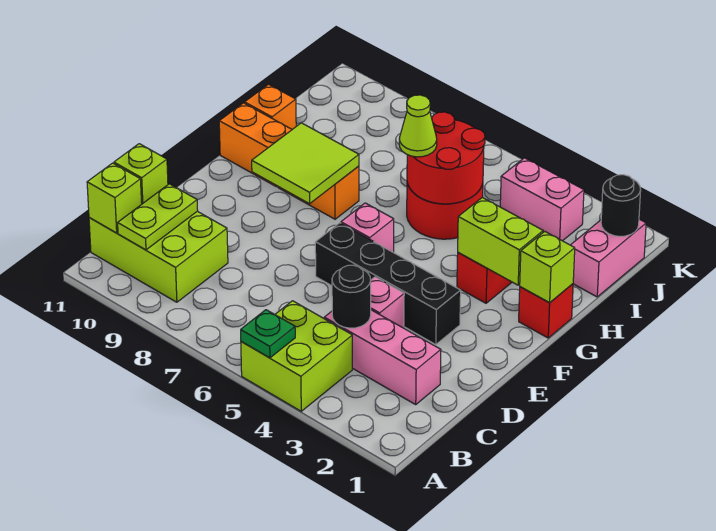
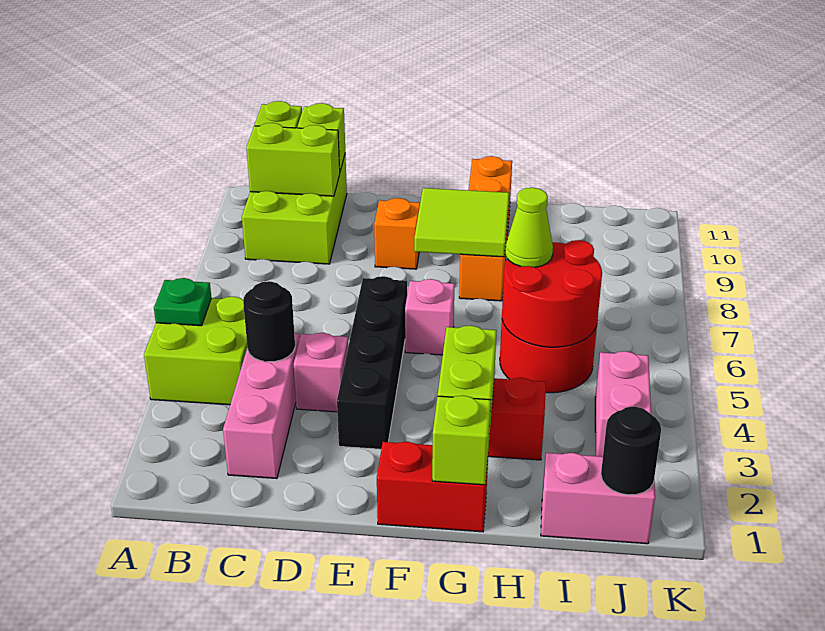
lime 1x2 plate [118,184,198,250] -> lime 1x2 brick [246,123,340,196]
red 1x1 brick [519,284,573,338] -> red 1x2 brick [377,442,488,532]
orange 1x1 brick [245,84,296,129] -> orange 1x1 brick moved to [374,198,420,269]

